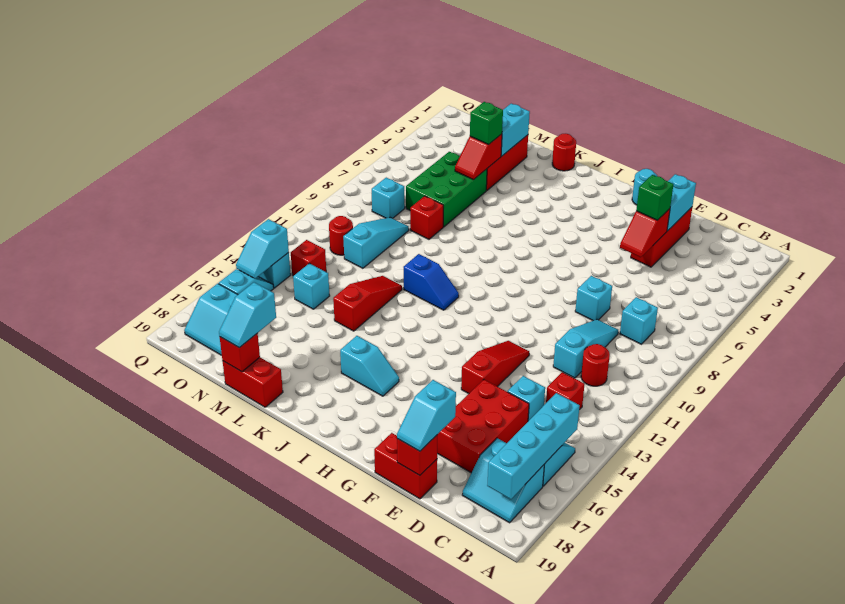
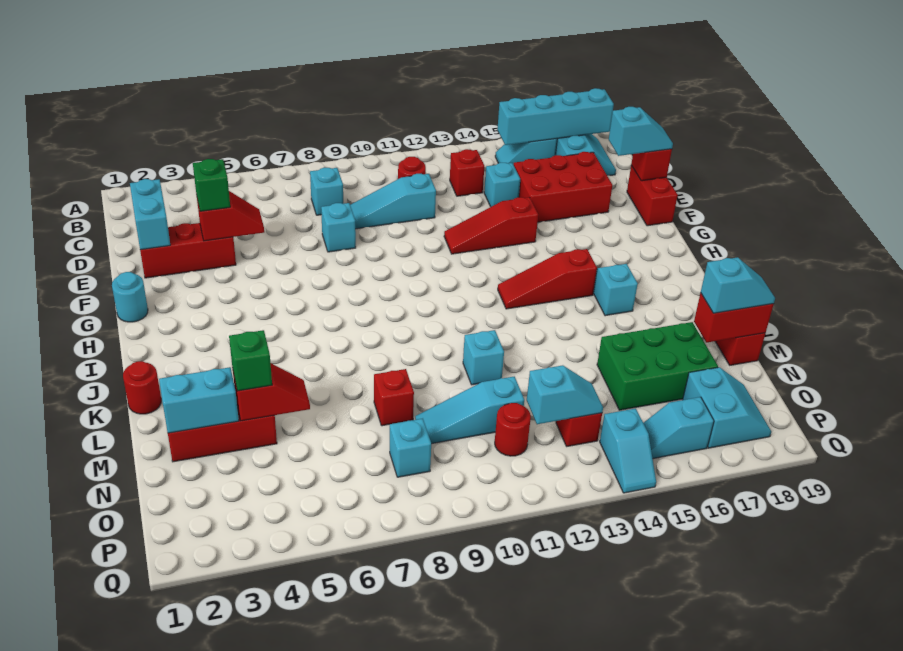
cyan 1x2 brick [667,174,696,231] -> cyan 1x2 brick turned to [130,179,170,250]
blue 1x2 slope [404,254,459,310] -> none
red 1x3 slope [333,276,402,331] -> red 1x3 slope moved to [498,249,597,309]
green 2x3 brick [406,152,487,227] -> green 2x3 brick moved to [597,322,718,410]
red 1x1 brick [220,333,260,372] -> red 1x2 brick [694,293,774,343]
cyan 1x1 brick [293,263,330,309] -> cyan 1x1 brick moved to [463,330,504,385]
cyan 1x2 slope [236,219,289,278] -> cyan 1x2 slope moved to [527,365,603,424]

